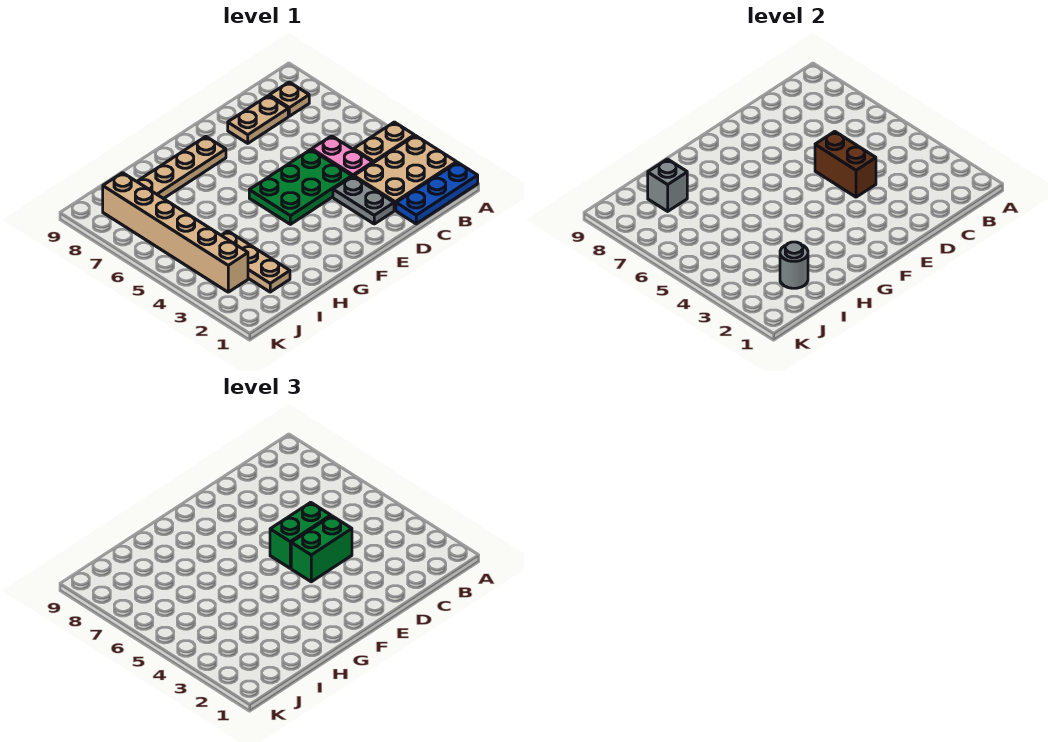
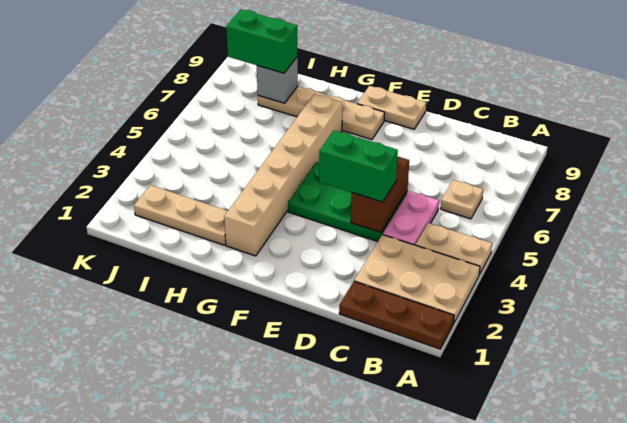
blue 1x3 plate [396,162,478,224] -> brown 1x3 plate [339,281,454,349]
tan 1x1 plate [269,82,309,116] -> tan 1x1 plate moved to [441,180,483,219]
tan 1x2 plate [228,96,288,143] -> tan 1x2 plate moved to [357,86,426,129]
grey 1x2 plate [333,177,394,224] -> none
green 1x2 brick [270,502,331,568] -> green 1x2 brick moved to [226,9,298,73]
tan 1x3 plate [221,231,290,292] -> tan 1x3 plate turned to [134,185,228,245]
grey 1x1 round brick [780,242,808,288] -> none
tan 1x6 brick [103,173,248,292] -> tan 1x6 brick moved to [224,94,343,256]

